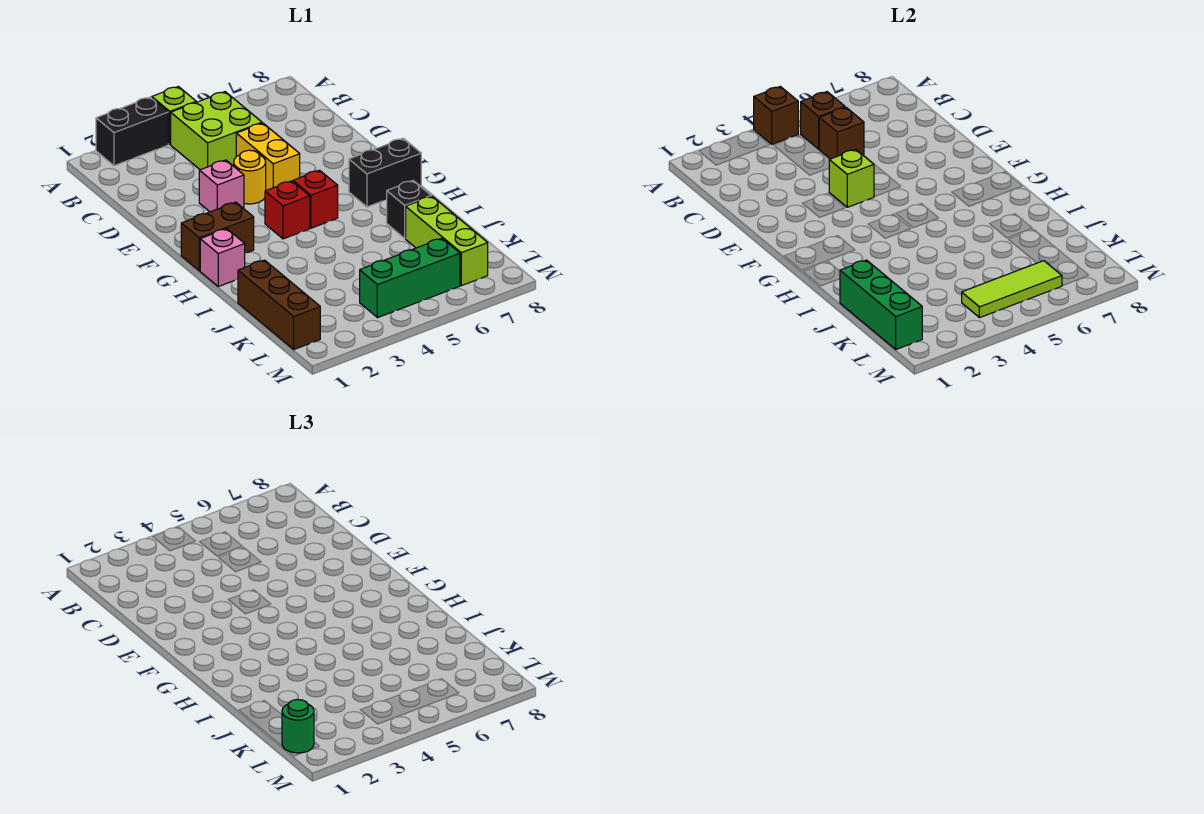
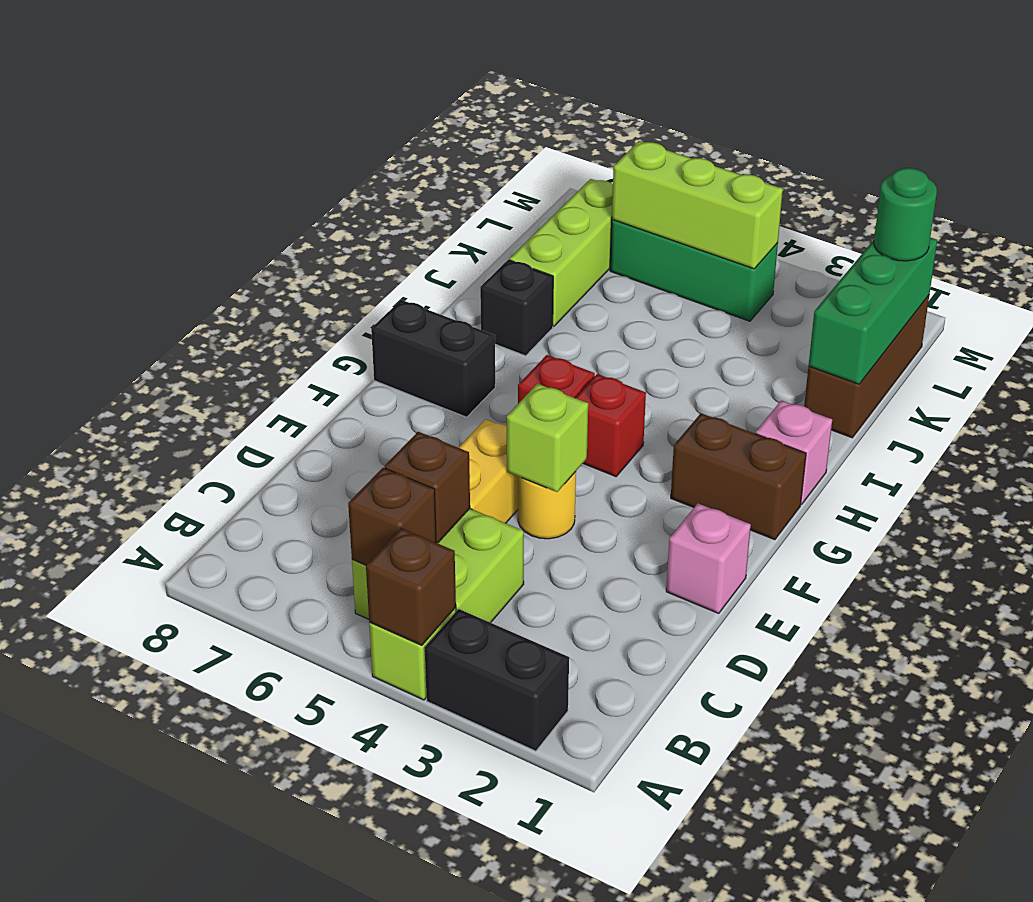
pink 1x1 brick [199,160,244,212] -> pink 1x1 brick moved to [666,504,751,613]
lime 1x3 tile [962,261,1062,318] -> lime 1x3 brick [612,141,783,269]

